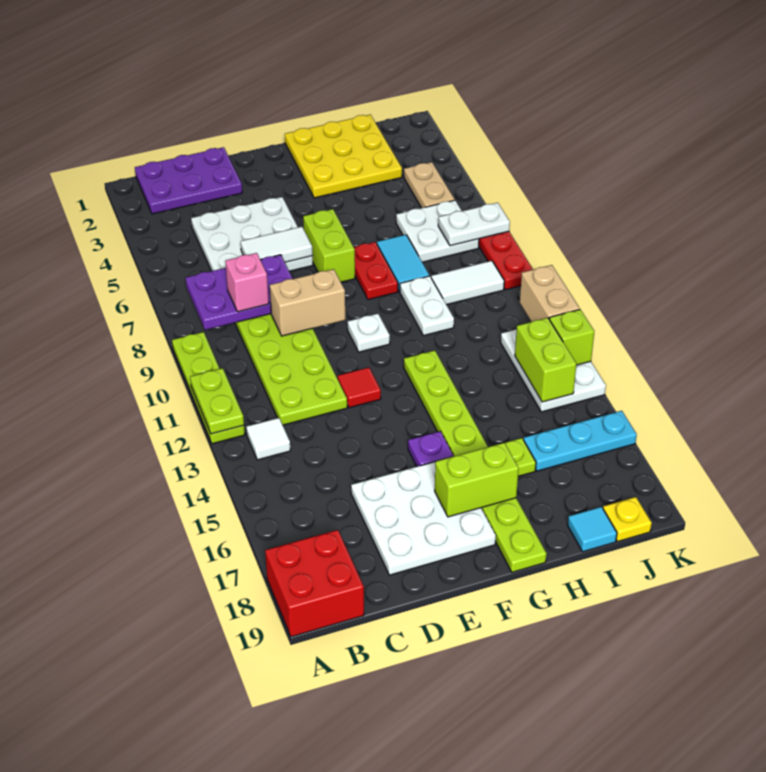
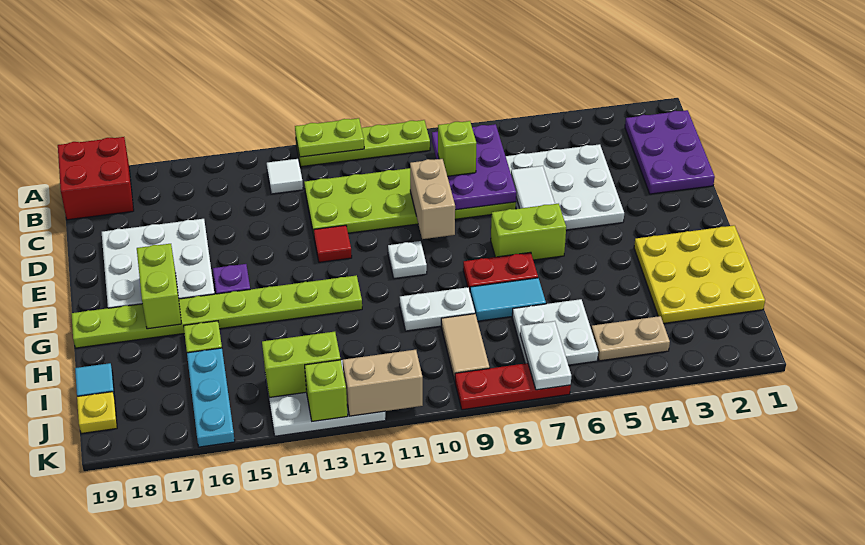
pink 1x1 brick [225,253,269,312] -> lime 1x1 brick [438,121,477,176]
white 1x2 tile [431,261,504,305] -> tan 1x2 tile [441,314,490,380]

